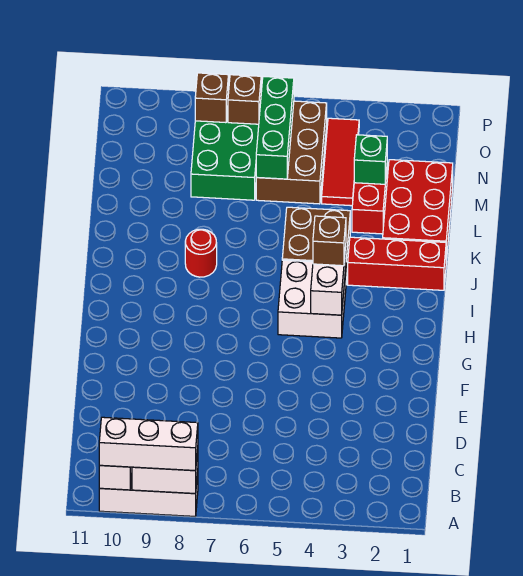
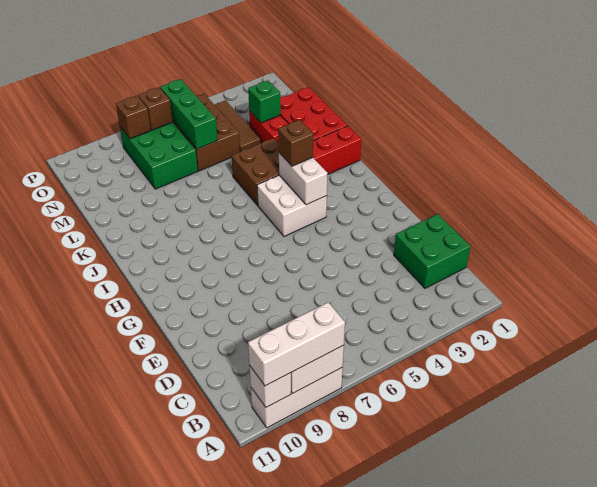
none -> green 2x2 brick [394,214,470,288]
red 1x1 round brick [185,229,217,277] -> none
red 1x3 tile [322,118,359,206] -> brown 1x3 tile [215,100,261,152]

